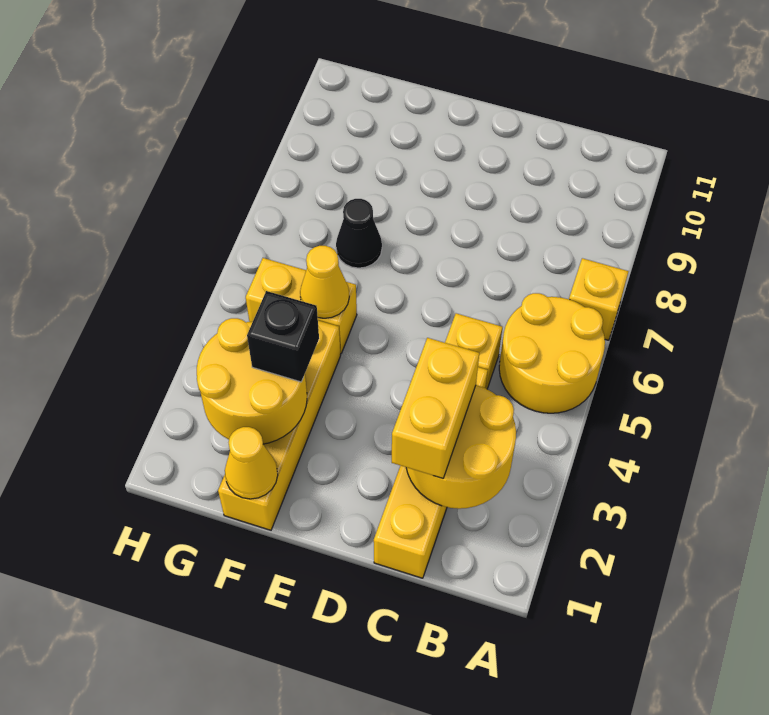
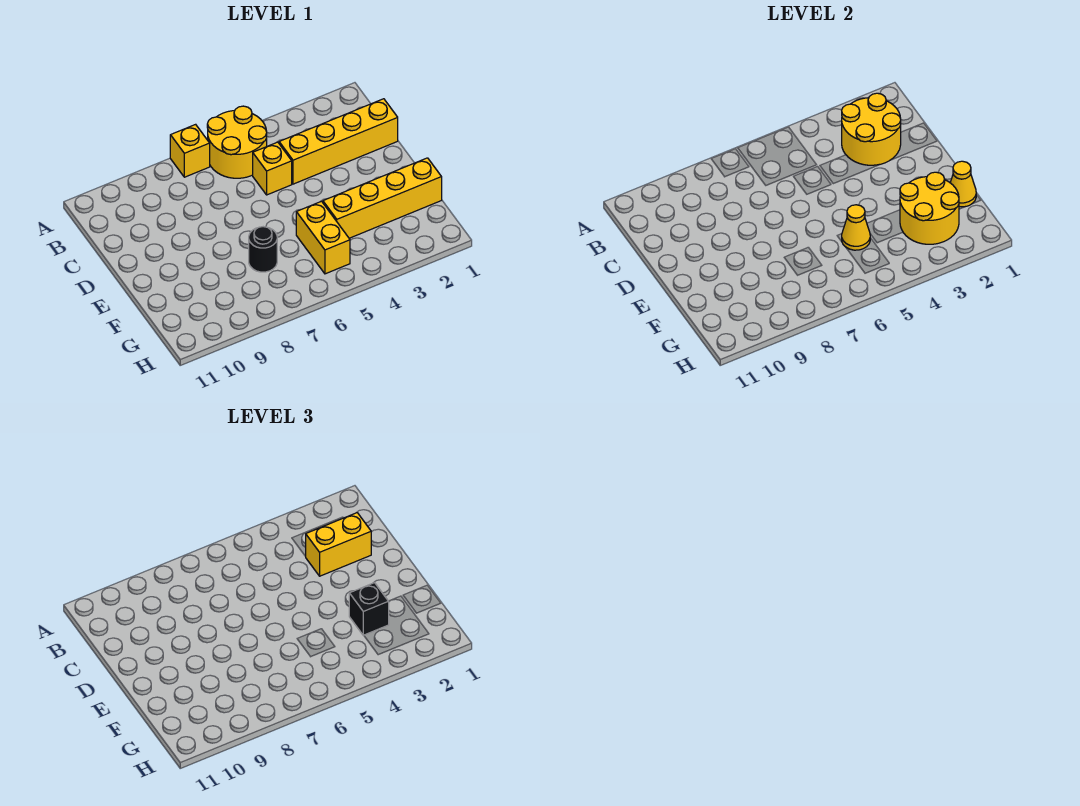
black 1x1 cone [336,199,382,268] -> black 1x1 round brick [249,227,277,272]

